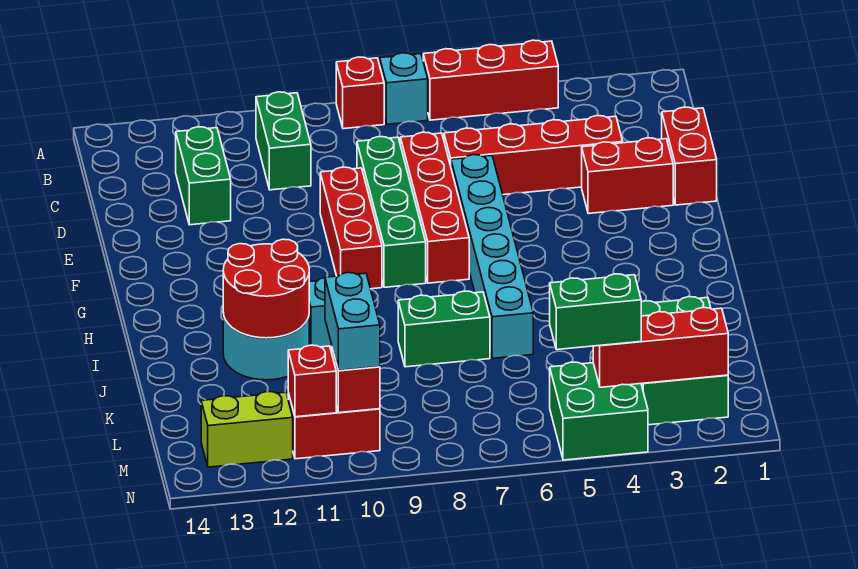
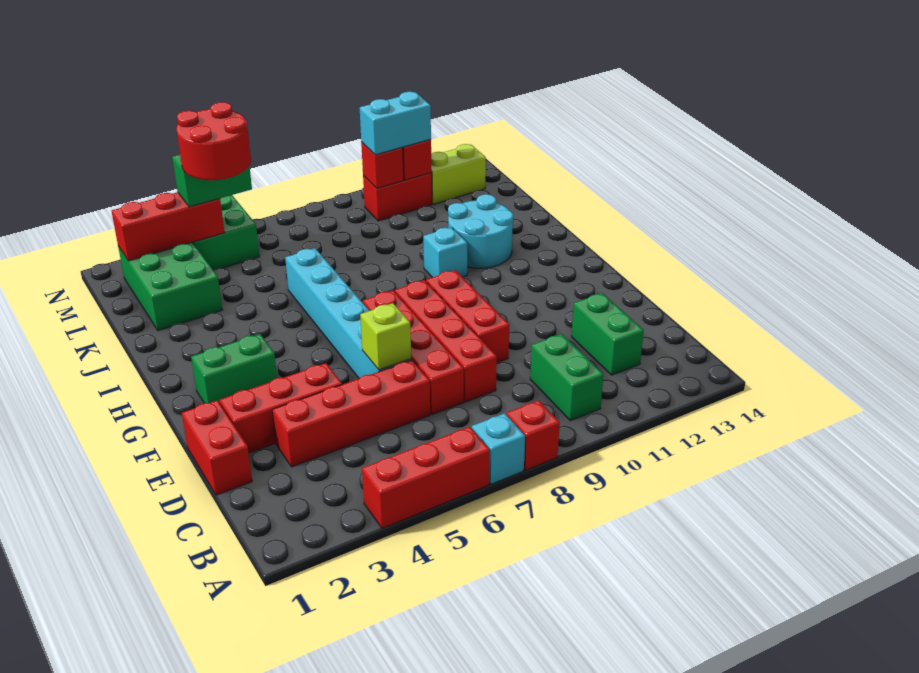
green 1x4 brick [357,137,426,287] -> red 1x4 brick [395,280,497,402]
red 1x2 brick [582,138,673,214] -> red 1x3 brick [220,363,342,453]
none -> lime 1x1 brick [360,303,411,370]
red 2x2 round brick [223,239,309,338] -> red 2x2 round brick moved to [176,102,251,180]
green 1x2 brick [398,291,490,367] -> green 1x2 brick moved to [191,334,277,403]
cyan 1x2 brick [325,273,380,371] -> cyan 1x2 brick turned to [360,92,431,155]

